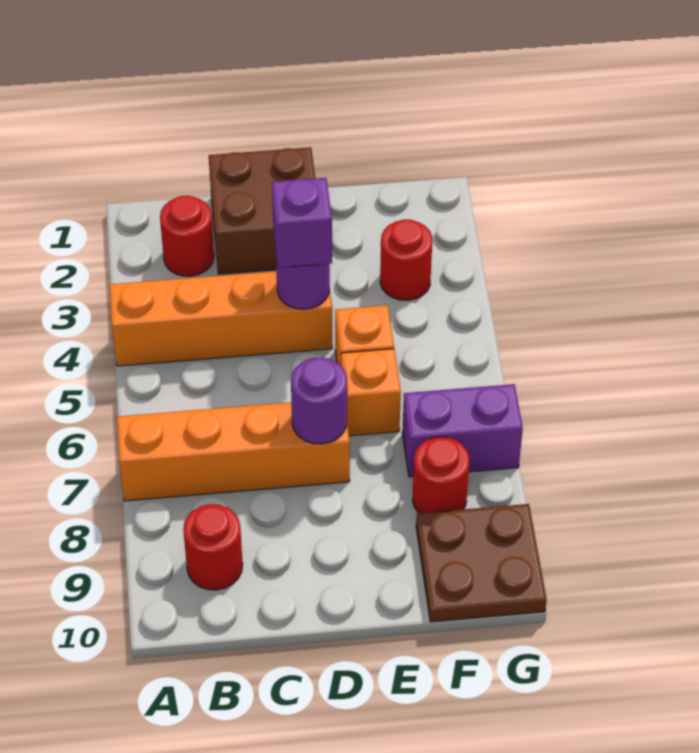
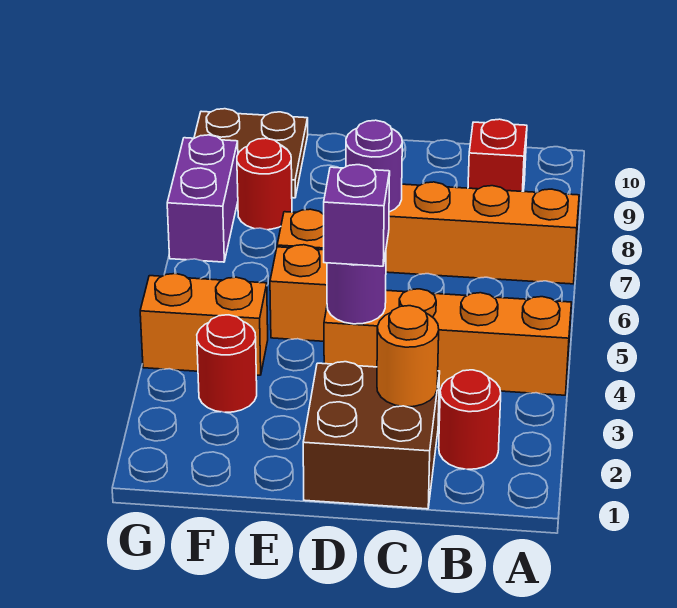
red 1x1 round brick [183,504,243,590] -> red 1x1 brick [468,119,527,192]
none -> orange 1x1 round brick [377,306,439,407]
none -> orange 1x2 brick [140,274,268,375]
purple 1x2 brick [402,384,523,477] -> purple 1x2 brick turned to [167,135,238,262]

